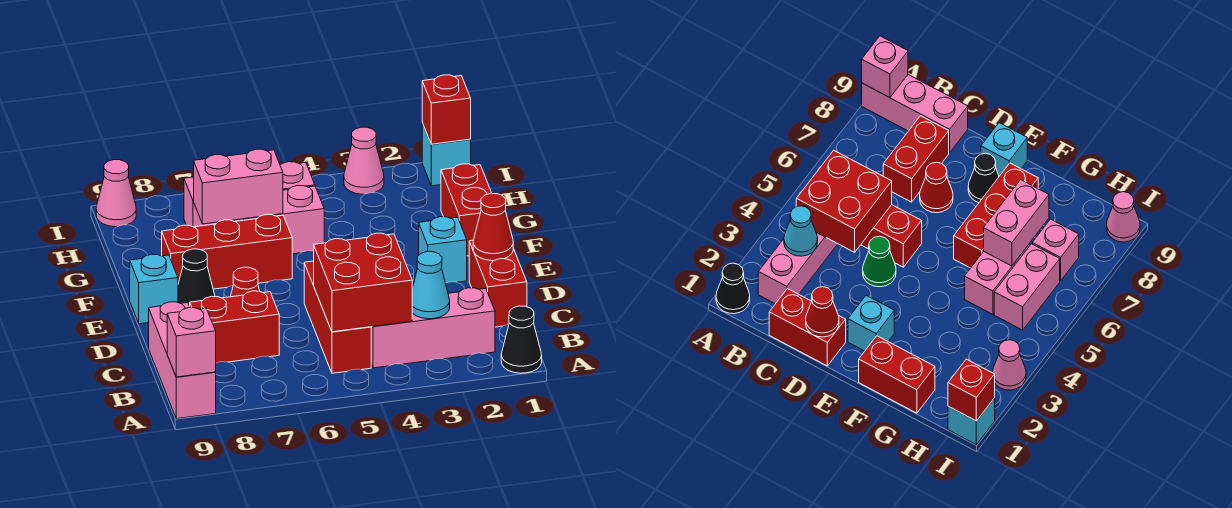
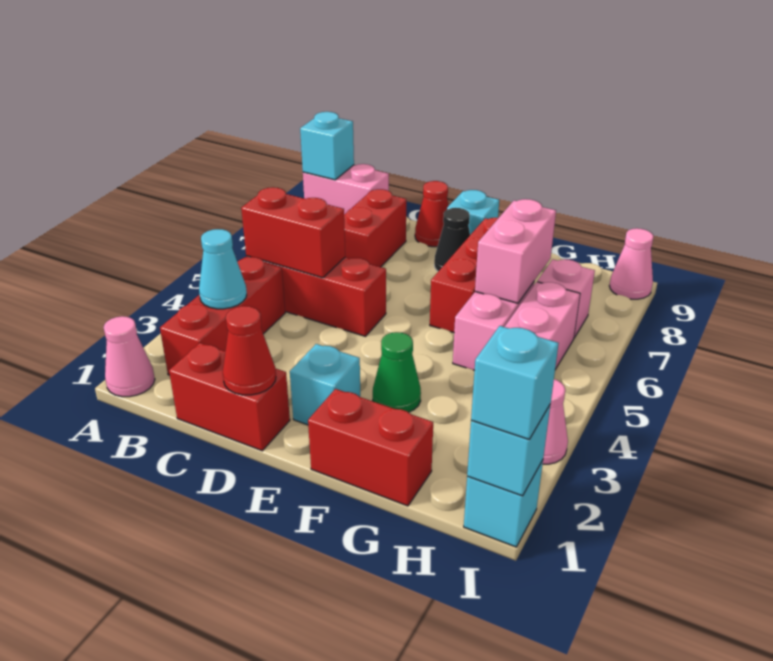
black 1x1 cone [501,306,542,373] -> pink 1x1 cone [104,316,155,397]
pink 1x3 brick [149,302,216,419] -> pink 1x2 brick [303,164,389,214]
pink 1x1 brick [167,308,216,377] -> cyan 1x1 brick [300,112,354,180]
pink 1x3 brick [371,288,495,368] -> red 1x3 brick [160,257,285,375]
red 2x2 brick [314,233,412,332] -> red 1x2 brick [241,187,345,278]
green 1x1 cone [863,236,896,287] -> green 1x1 cone moved to [373,332,421,412]
red 1x1 cone [230,267,260,297] -> red 1x1 cone moved to [415,181,449,247]
red 1x1 brick [422,75,471,144] -> cyan 1x1 brick [467,405,550,496]
none -> cyan 1x1 brick [471,326,559,439]

